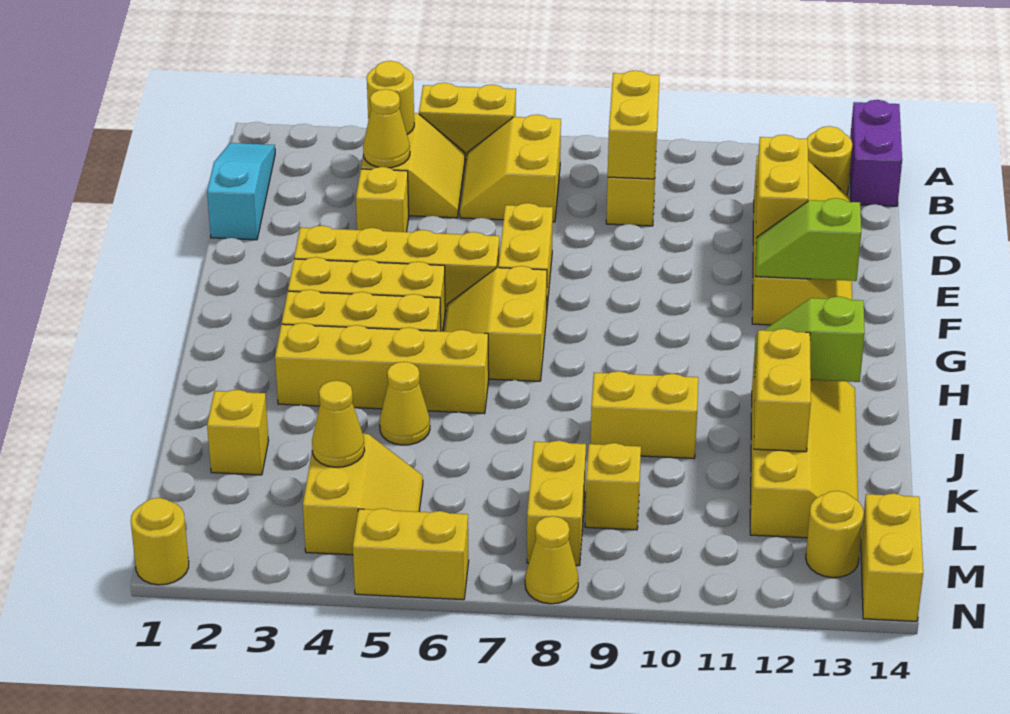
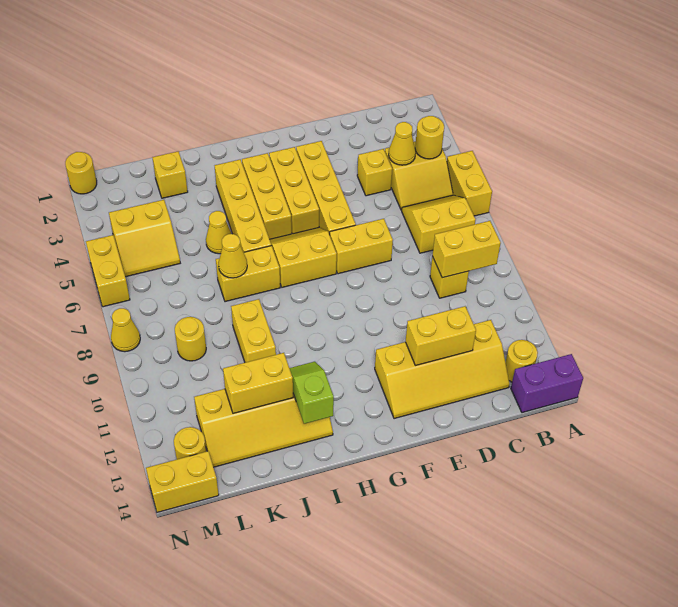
cyan 1x3 slope [207,143,275,240] -> none
lime 1x2 slope [756,198,861,281] -> none
yellow 1x1 cone [312,381,365,467] -> yellow 1x1 cone moved to [218,234,247,278]
yellow 1x2 brick [527,440,586,566] -> yellow 1x2 brick moved to [216,246,280,302]
yellow 1x1 brick [585,443,641,530] -> yellow 1x1 round brick [175,317,206,361]

